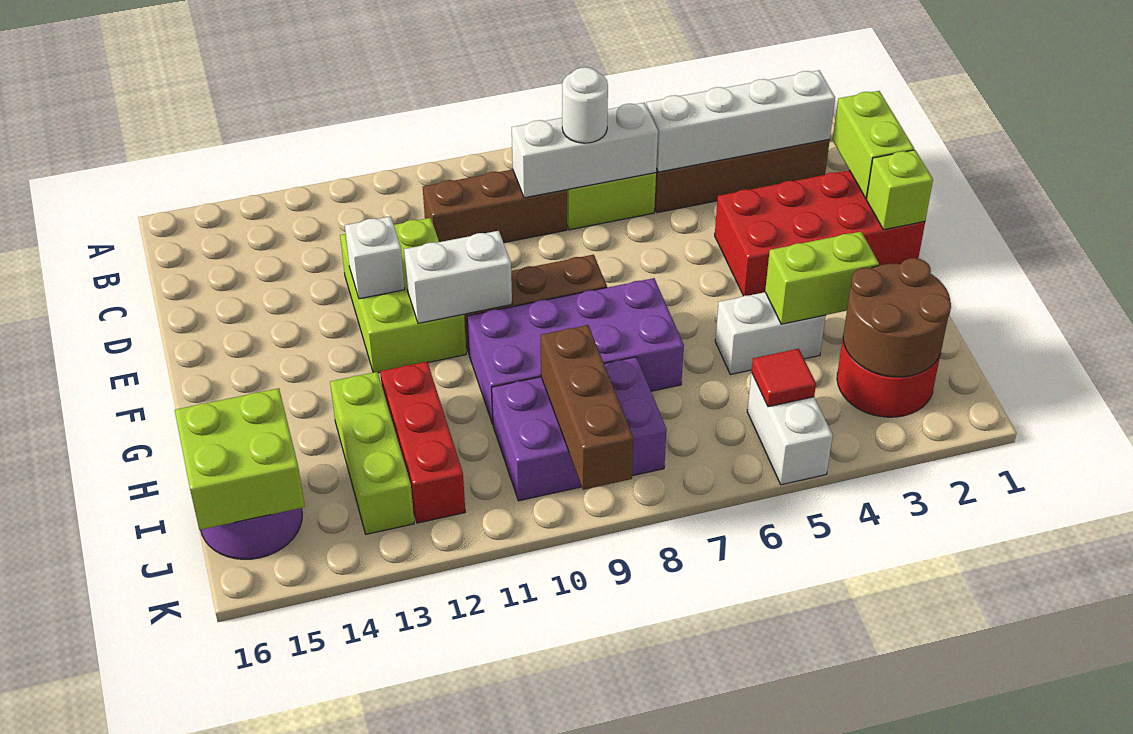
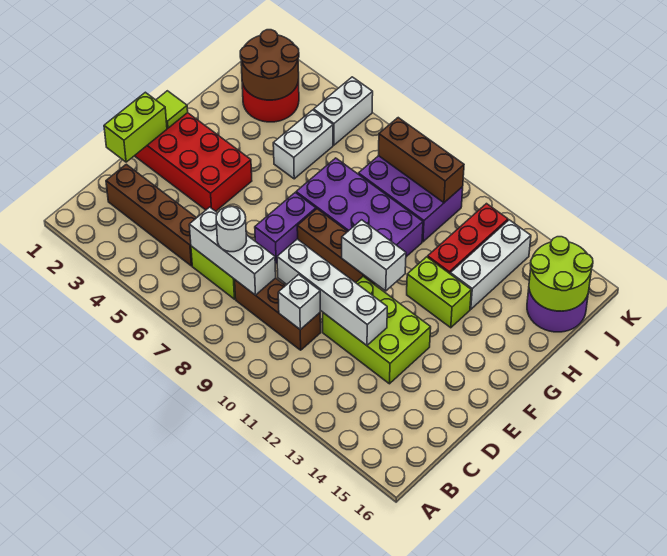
white 1x4 brick [647,70,835,172] -> white 1x4 brick moved to [277,239,387,345]
lime 2x3 brick [340,218,466,373] -> lime 2x3 brick turned to [323,276,431,384]
none -> purple 1x2 brick [255,193,316,263]
white 1x1 brick [345,216,405,299] -> white 1x1 brick moved to [278,274,320,330]
lime 1x1 brick [866,150,933,230] -> lime 1x1 tile [156,91,188,128]
lime 1x2 brick [765,232,879,324] -> lime 1x2 brick moved to [407,257,471,328]
white 1x2 brick [715,292,826,374] -> white 1x2 brick turned to [273,110,333,179]
lime 1x3 brick [330,372,414,534] -> white 1x3 brick [450,220,531,309]
brown 1x3 brick [541,325,634,490] -> brown 1x3 brick turned to [378,118,464,203]
lime 2x2 brick [175,388,305,530] -> lime 2x2 round brick [529,237,593,311]
red 1x1 tile [752,349,816,407] -> none

